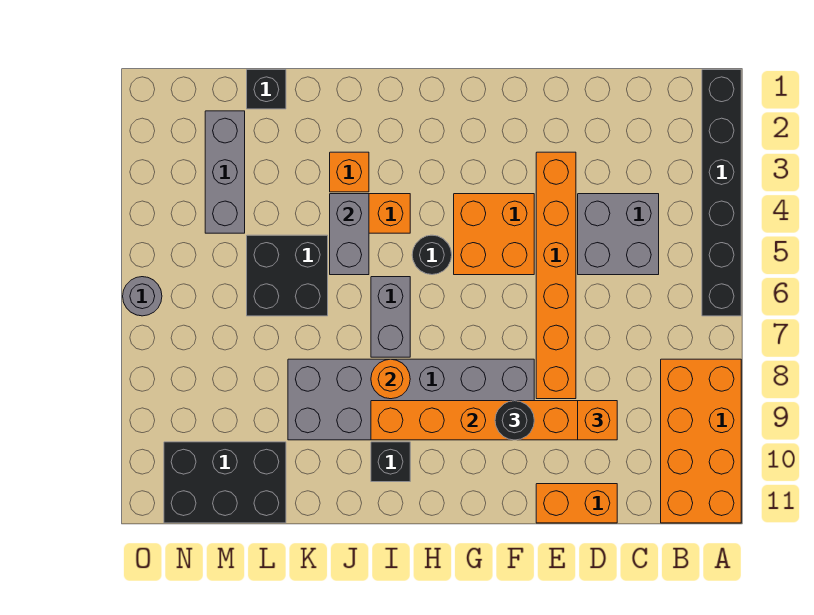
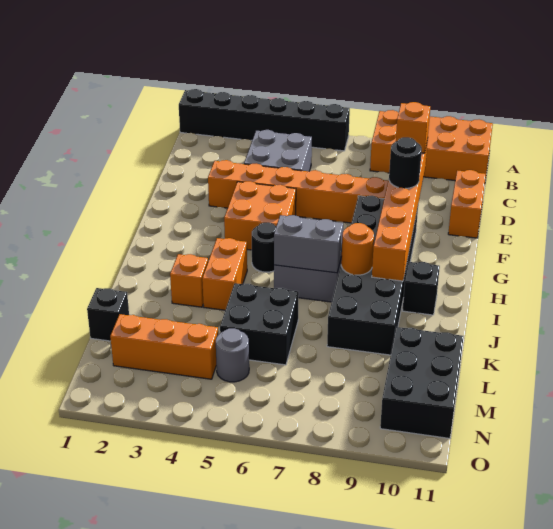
grey 2x6 brick [288,359,534,440] -> black 2x6 brick [327,196,418,355]
grey 1x2 brick [330,194,369,275] -> grey 1x2 brick moved to [274,215,343,273]
grey 1x3 brick [205,111,245,233] -> orange 1x3 brick [110,314,218,379]
grey 1x1 round brick [123,277,162,316] -> grey 1x1 round brick moved to [216,328,249,382]

